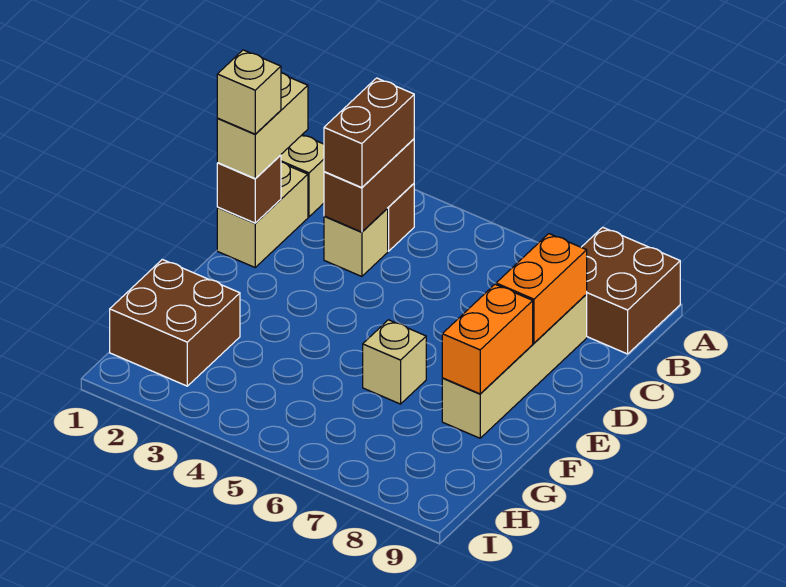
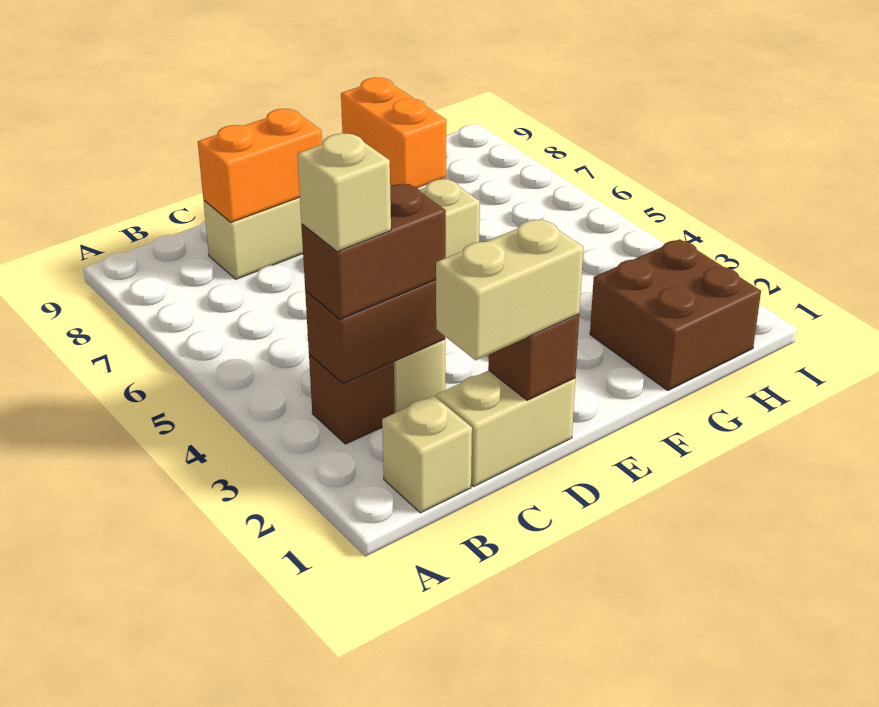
brown 2x2 brick [581,227,680,354] -> none
tan 1x1 brick [217,50,281,134] -> tan 1x1 brick moved to [297,133,391,252]
orange 1x2 brick [442,284,533,394] -> orange 1x2 brick turned to [341,77,446,188]

